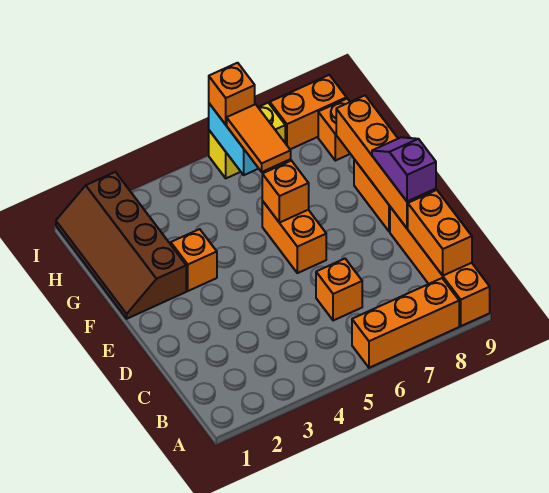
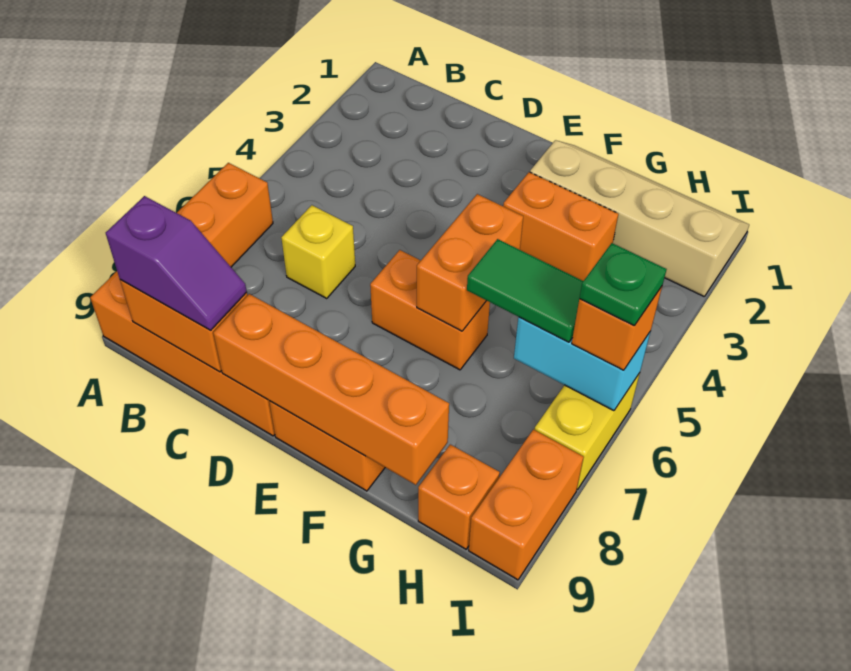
orange 1x1 brick [316,259,362,321] -> yellow 1x1 brick [281,205,355,298]
purple 1x2 slope [372,137,436,202] -> purple 1x2 slope moved to [106,196,247,330]
brown 2x4 slope [56,172,186,319] -> tan 2x4 slope [530,140,749,297]
orange 1x1 brick [171,229,217,291] -> orange 1x2 brick [503,172,618,281]
orange 1x1 brick [262,161,309,223] -> orange 1x2 brick [417,194,523,331]
orange 1x2 tile [227,104,291,172] -> green 1x2 tile [467,239,583,342]
none -> green 1x1 plate [579,243,667,325]

